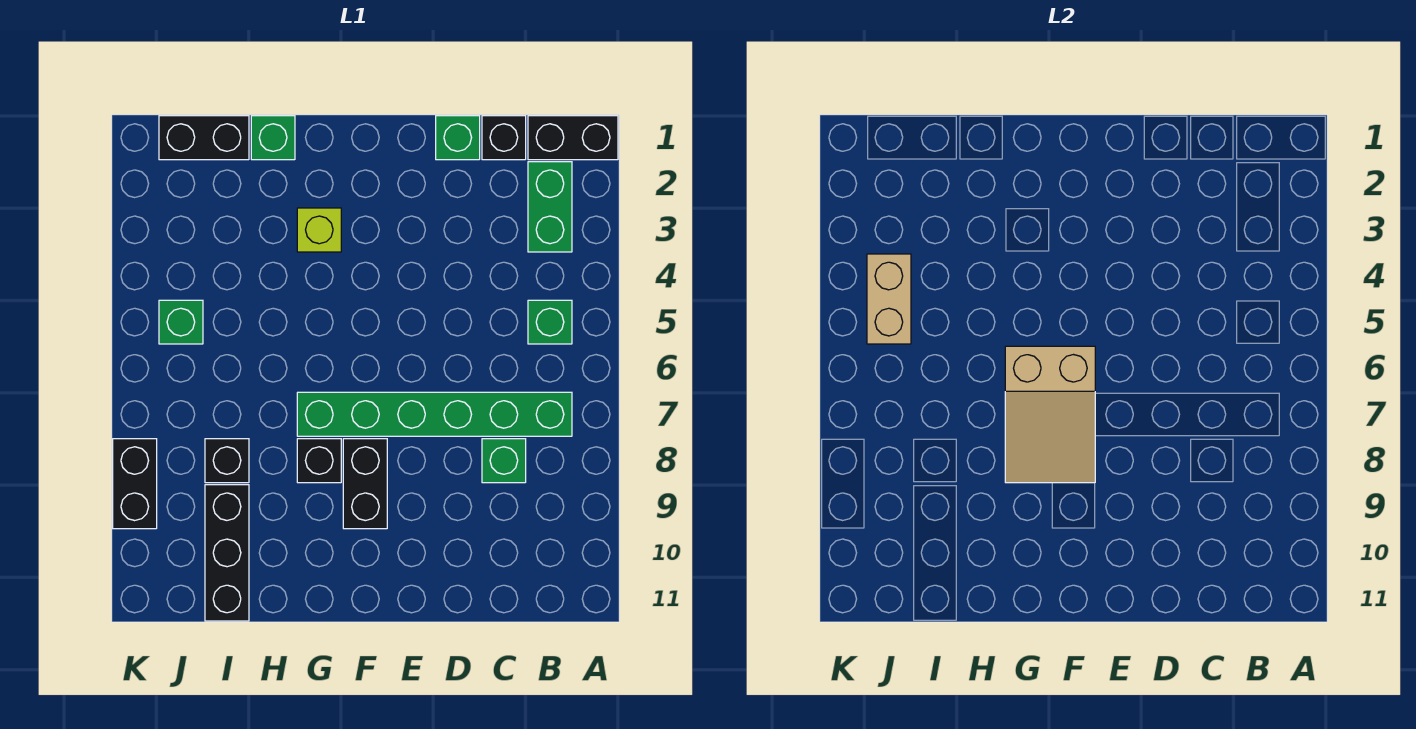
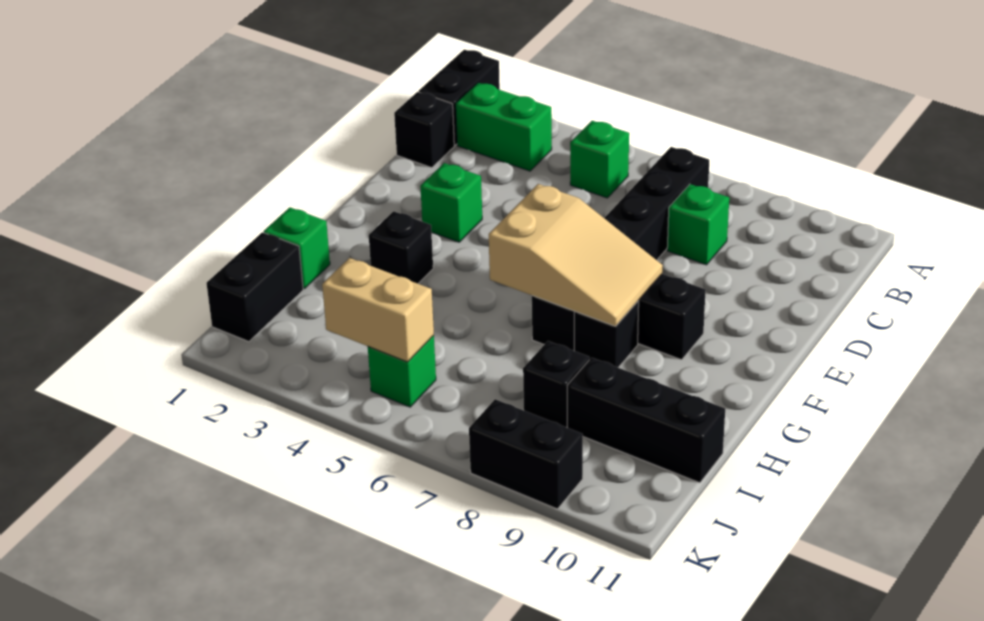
green 1x6 brick [297,392,572,436] -> black 1x6 brick [532,147,709,351]
green 1x1 brick [436,116,480,160] -> green 1x1 brick moved to [420,163,482,242]
lime 1x1 brick [297,208,341,252] -> black 1x1 brick [369,211,433,284]

